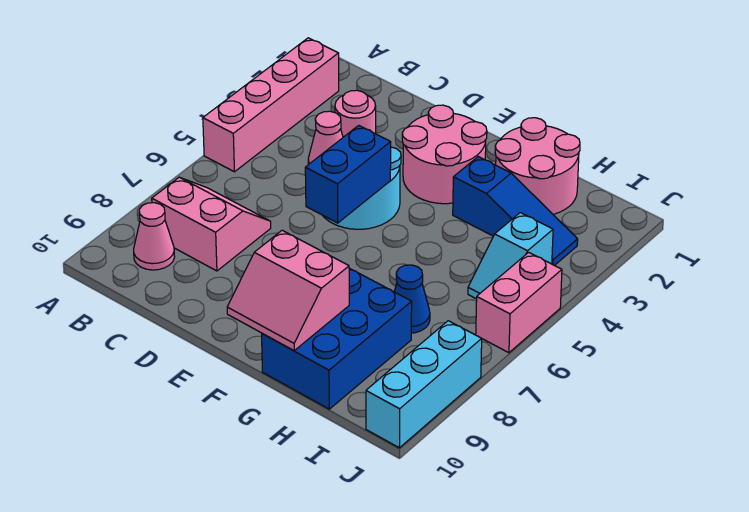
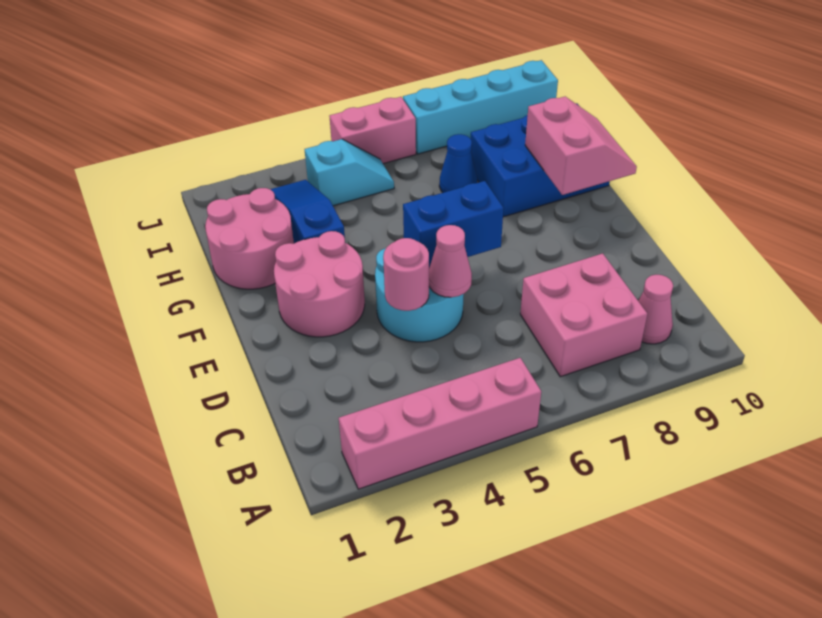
pink 2x2 slope [152,177,271,271] -> pink 2x2 brick [520,253,647,377]
cyan 1x3 brick [366,321,482,448] -> cyan 1x4 brick [403,60,558,154]

